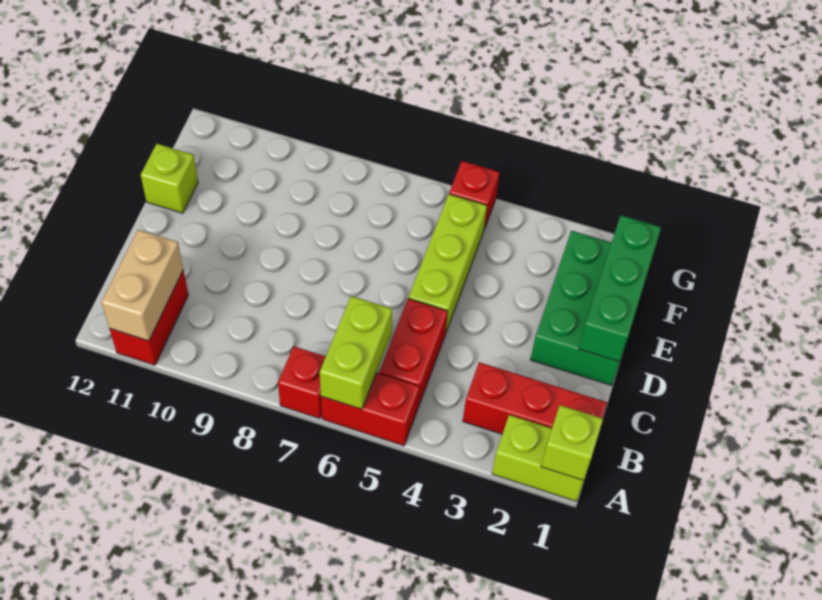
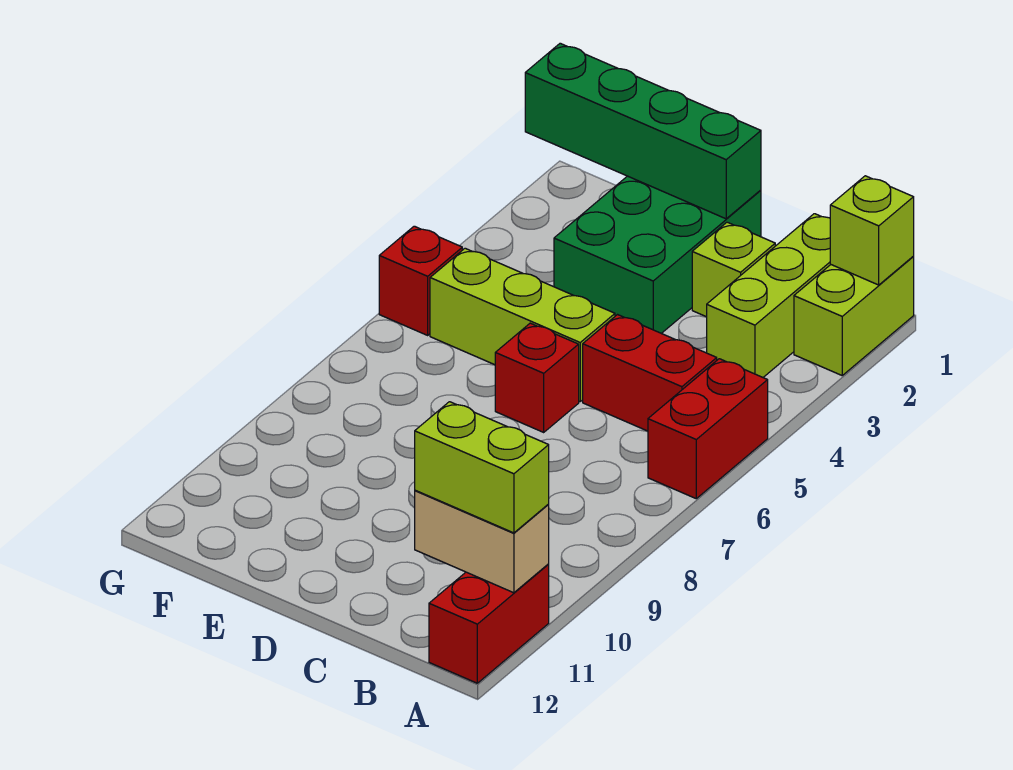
lime 1x2 brick [320,296,392,409] -> lime 1x2 brick moved to [415,402,549,533]
red 1x1 brick [278,346,326,419] -> red 1x1 brick moved to [495,323,579,432]
red 1x2 brick [110,270,188,365] -> red 1x2 brick turned to [429,564,549,683]
red 1x3 brick [463,362,607,434] -> lime 1x3 brick [707,214,831,377]
green 2x3 brick [530,231,620,386] -> green 2x3 brick turned to [554,176,761,333]
green 1x3 brick [579,215,661,362] -> green 1x4 brick [525,43,761,219]
lime 1x1 brick [141,144,198,213] -> lime 1x1 brick moved to [692,222,775,317]

